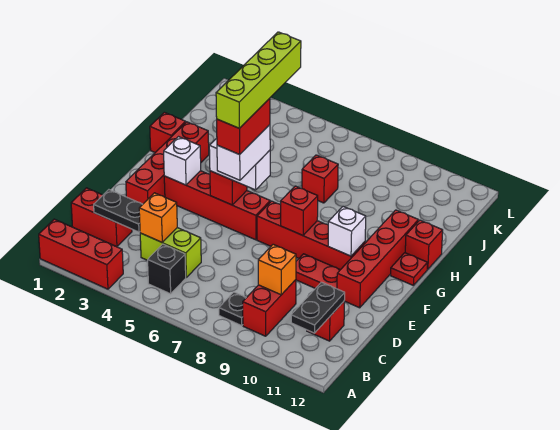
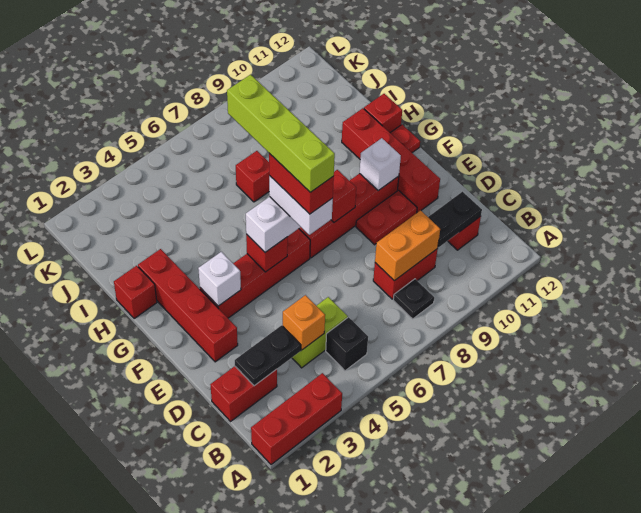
red 1x2 brick [243,280,296,336] -> red 1x2 brick turned to [373,249,438,299]
black 1x2 plate [291,282,345,333] -> black 1x2 plate turned to [428,192,482,247]
orange 1x1 brick [258,244,296,295] -> orange 1x2 brick [375,211,440,281]

